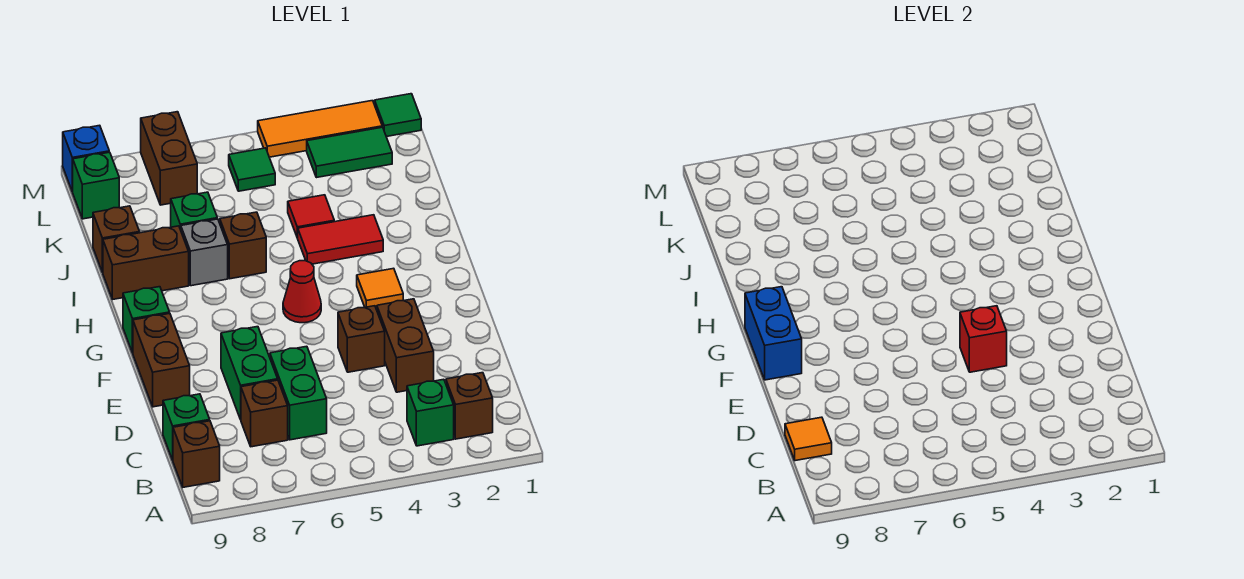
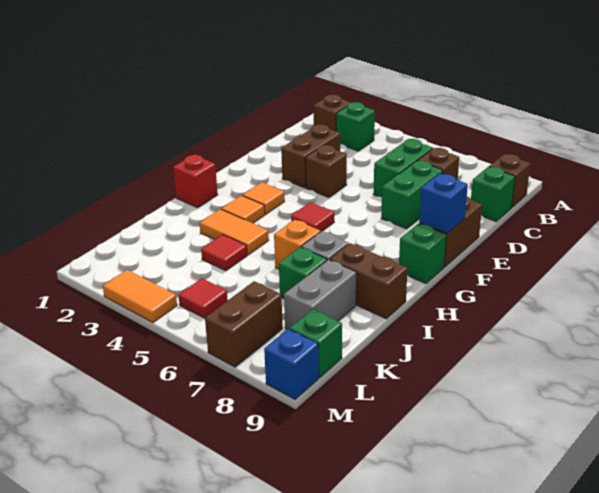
orange 1x1 tile [785,417,832,461] -> orange 1x1 tile moved to [221,195,265,223]
red 1x1 brick [960,306,1007,372] -> red 1x1 brick moved to [173,155,218,208]
blue 1x2 brick [745,287,802,380] -> blue 1x1 brick [419,174,468,233]
red 1x1 cone [283,261,321,323] -> red 1x1 tile [291,202,334,232]
red 1x2 tile [298,215,383,264] -> orange 1x2 tile [200,209,269,255]
brown 1x1 brick [220,212,266,279] -> orange 1x1 brick [274,220,320,269]
none -> grey 1x2 brick [284,260,356,329]
brown 1x1 brick [93,206,140,272] -> none
green 1x2 tile [307,127,392,178] -> none
green 1x1 tile [229,148,275,191] -> red 1x1 tile [179,278,228,318]
green 1x1 tile [375,94,421,137] -> none
orange 1x3 tile [258,101,382,157] -> orange 1x2 tile [103,270,177,323]

